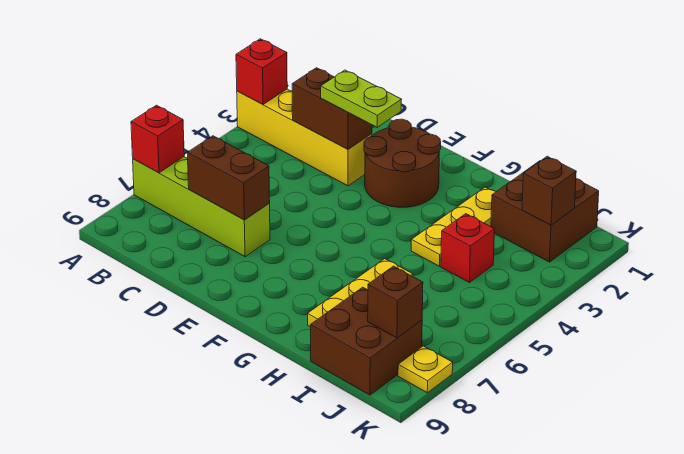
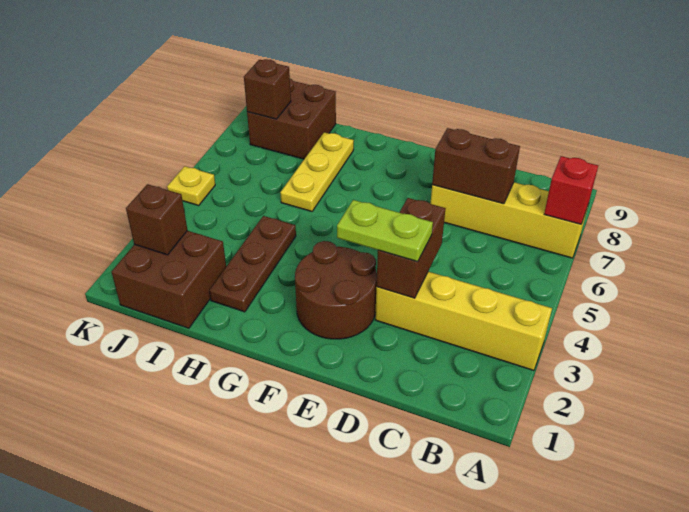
red 1x1 brick [236,39,287,104] -> none
lime 1x4 brick [133,157,270,257] -> yellow 1x4 brick [430,182,588,258]
brown 1x2 brick [292,68,372,149] -> brown 1x2 brick turned to [376,198,446,298]
yellow 1x3 plate [411,187,496,266] -> brown 1x3 plate [209,216,296,312]
red 1x1 brick [441,214,494,282] -> none
yellow 1x1 plate [398,346,453,393] -> yellow 1x1 plate moved to [167,166,215,205]

